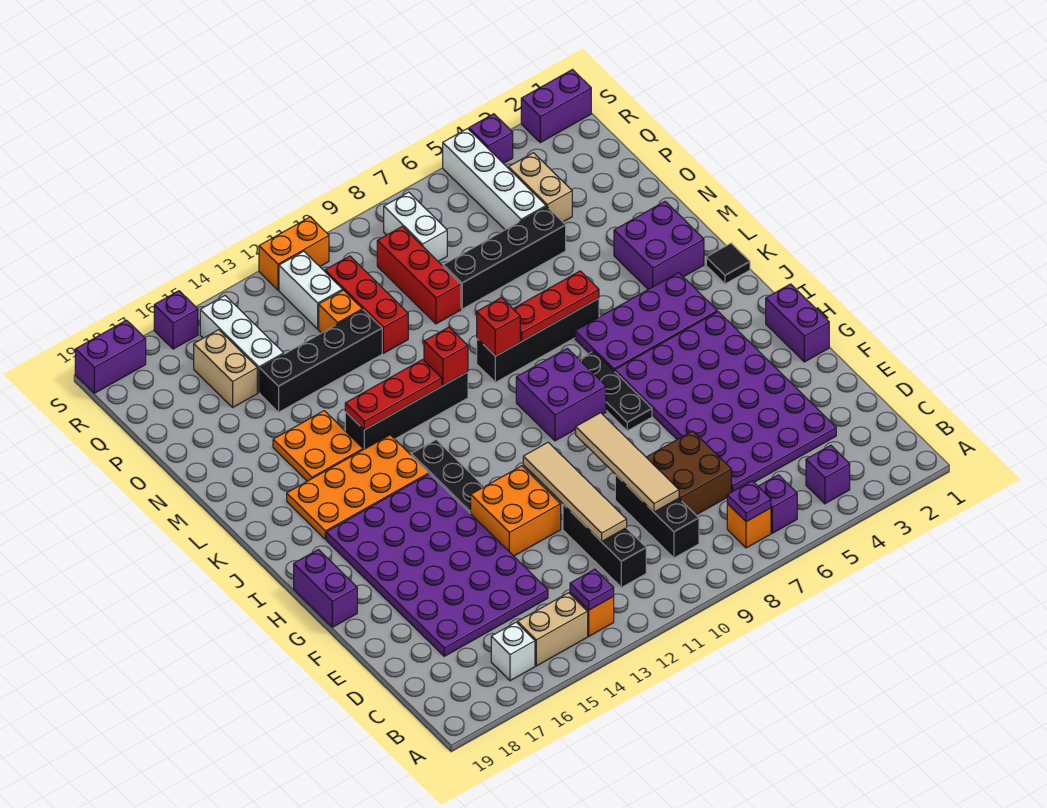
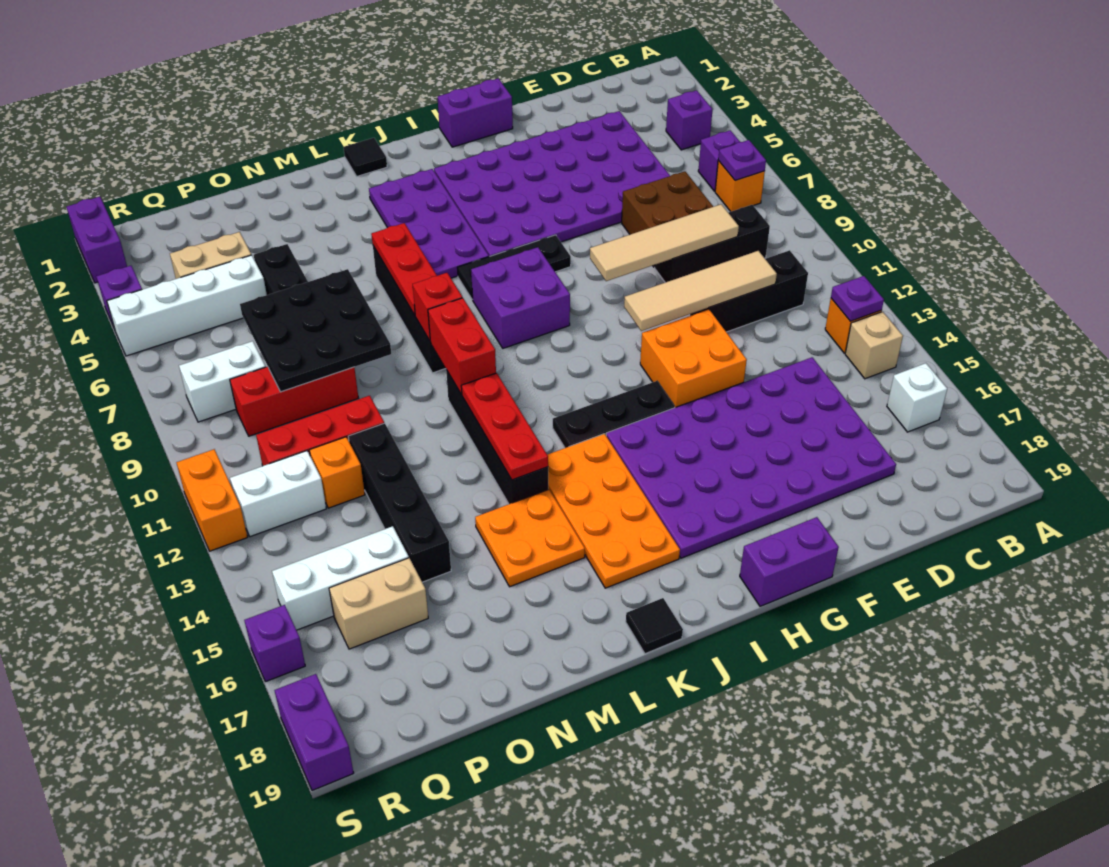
tan 1x2 brick [517,593,588,666] -> tan 1x1 brick [845,312,903,379]
none -> black 1x1 tile [626,598,683,654]
purple 2x2 brick [614,201,704,289] -> none
red 1x1 brick [424,327,468,386] -> red 1x2 brick [428,298,496,394]
none -> black 3x3 plate [240,269,391,392]

